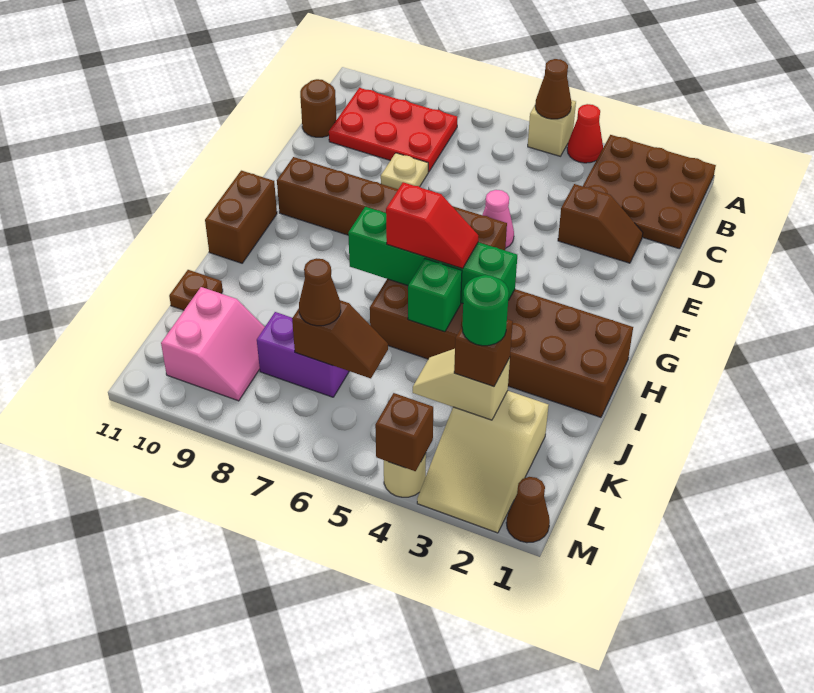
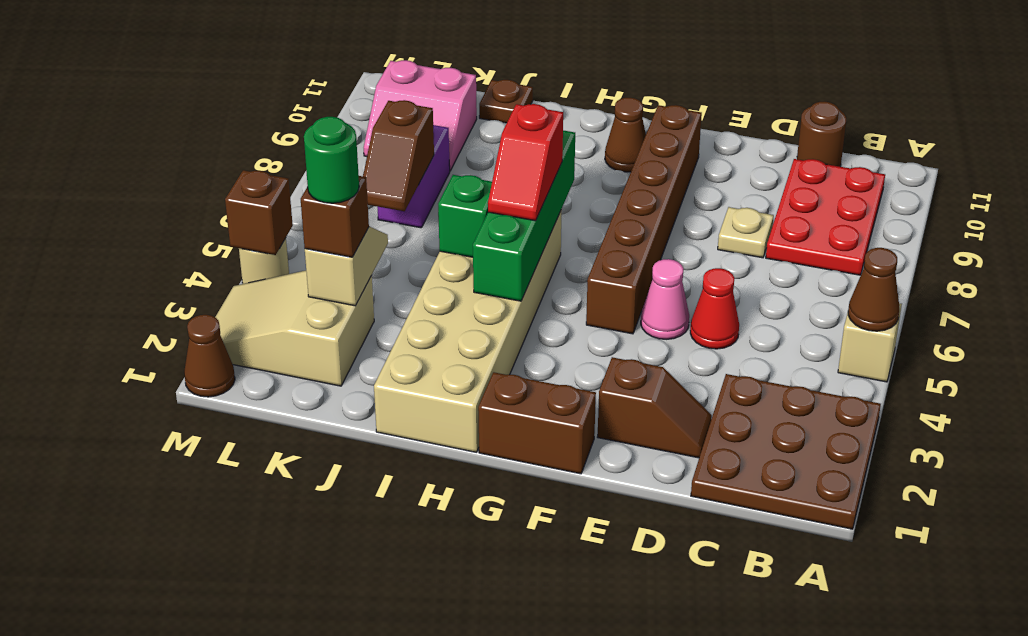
red 1x1 cone [567,104,603,163] -> red 1x1 cone moved to [690,268,739,349]
brown 1x2 slope [558,184,643,263] -> brown 1x2 slope turned to [598,357,712,458]
brown 1x2 brick [205,171,277,263] -> brown 1x2 brick moved to [478,372,596,474]
brown 2x6 brick [370,279,633,417] -> tan 2x6 brick [374,210,562,452]
brown 1x1 cone [299,258,341,326] -> brown 1x1 cone moved to [605,98,646,172]

